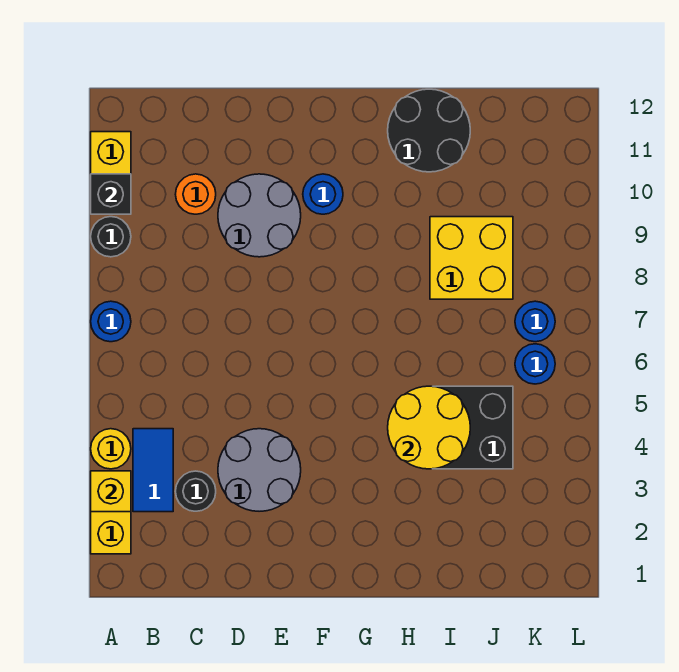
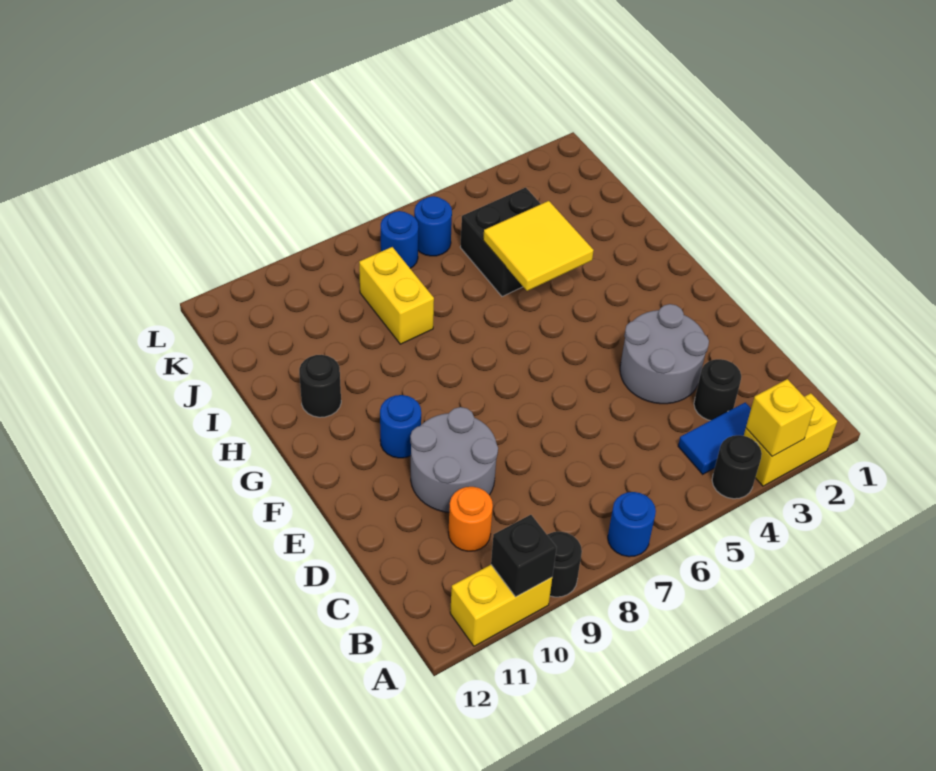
yellow 1x1 round brick [91,429,131,469] -> black 1x1 round brick [712,435,762,499]
yellow 2x2 round brick [388,386,470,469] -> yellow 2x2 tile [483,201,594,291]
black 2x2 round brick [388,89,470,172] -> black 1x1 round brick [299,355,341,417]
yellow 2x2 brick [430,217,513,299] -> yellow 1x2 brick [359,247,434,344]

